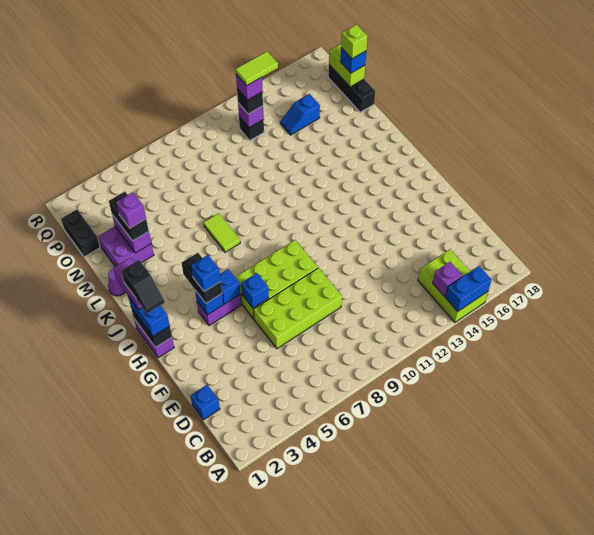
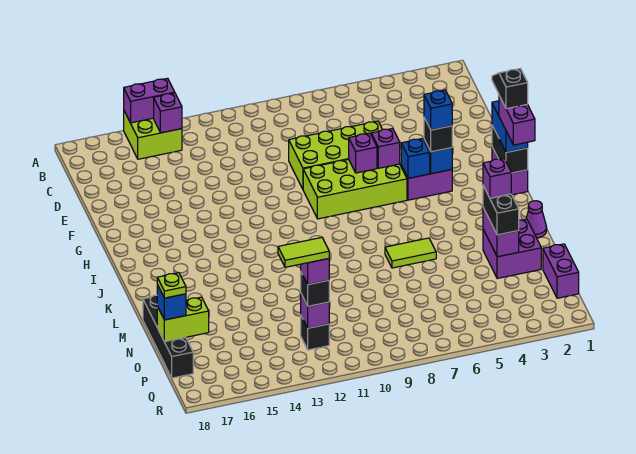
lime 2x3 brick [418,249,488,322] -> lime 2x2 brick [124,111,182,159]
blue 1x2 brick [445,266,492,311] -> purple 1x2 brick [124,78,175,123]
blue 1x1 brick [190,385,220,420] -> none
blue 1x1 brick [241,273,269,308] -> purple 1x1 brick [371,129,400,168]
none -> purple 1x1 brick [349,133,377,173]
black 1x2 brick [182,253,222,303] -> black 1x1 brick [424,118,452,152]
lime 1x2 tile [204,213,240,252] -> lime 1x2 tile turned to [385,238,436,268]
black 1x3 brick [328,65,375,112] -> black 1x4 brick [143,295,193,378]
black 1x2 brick [61,210,100,257] -> purple 1x2 brick [543,244,579,298]
blue 1x2 slope [280,94,320,135] -> none
lime 1x2 brick [329,44,365,87] -> lime 1x2 brick turned to [157,297,209,342]
lime 1x1 brick [341,25,368,59] -> lime 1x1 plate [157,273,186,298]

